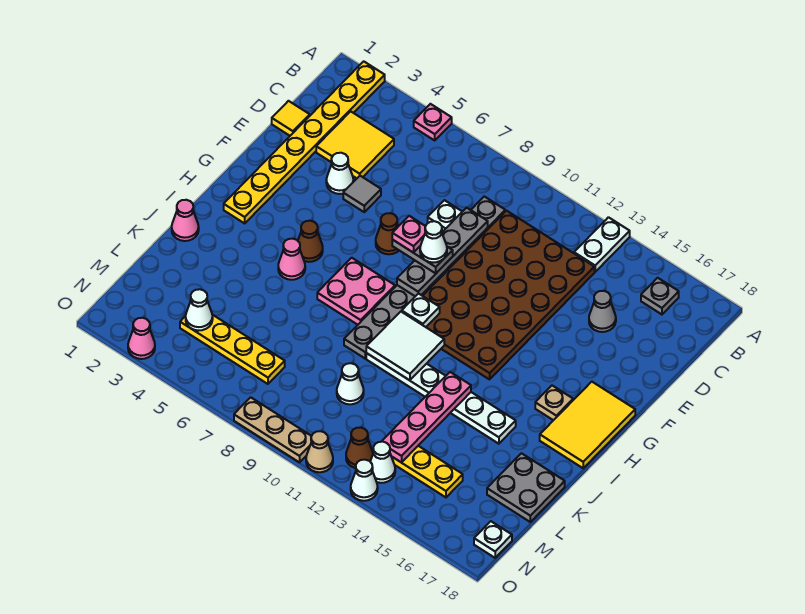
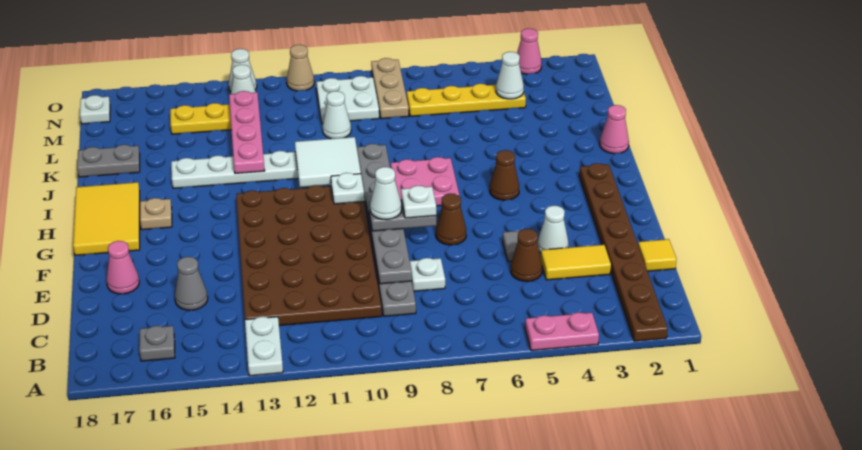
yellow 1x8 plate [224,61,385,223] -> brown 1x8 plate [579,163,668,341]
pink 1x1 plate [414,104,452,140] -> pink 1x2 plate [525,312,599,351]
yellow 2x2 tile [316,111,394,178] -> yellow 1x2 tile [541,245,611,280]
pink 1x1 plate [392,216,425,253] -> white 1x1 plate [401,186,436,218]
pink 1x1 cone [278,239,305,280] -> pink 1x1 cone moved to [106,241,139,294]
grey 2x2 plate [487,453,565,522] -> grey 1x2 plate [77,145,140,177]
none -> white 2x2 plate [317,76,379,123]
brown 1x1 cone [346,427,373,468] -> brown 1x1 cone moved to [511,229,542,281]
tan 1x3 plate [234,397,311,462] -> tan 1x3 plate turned to [371,58,409,119]

